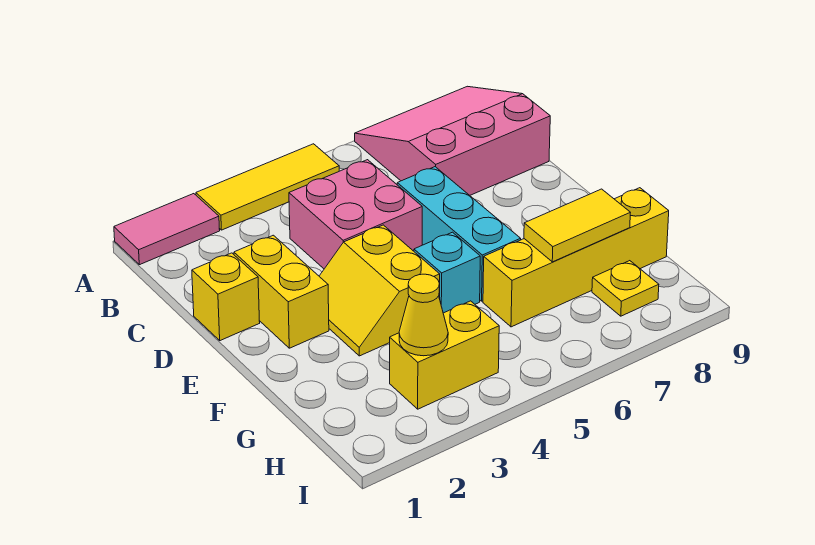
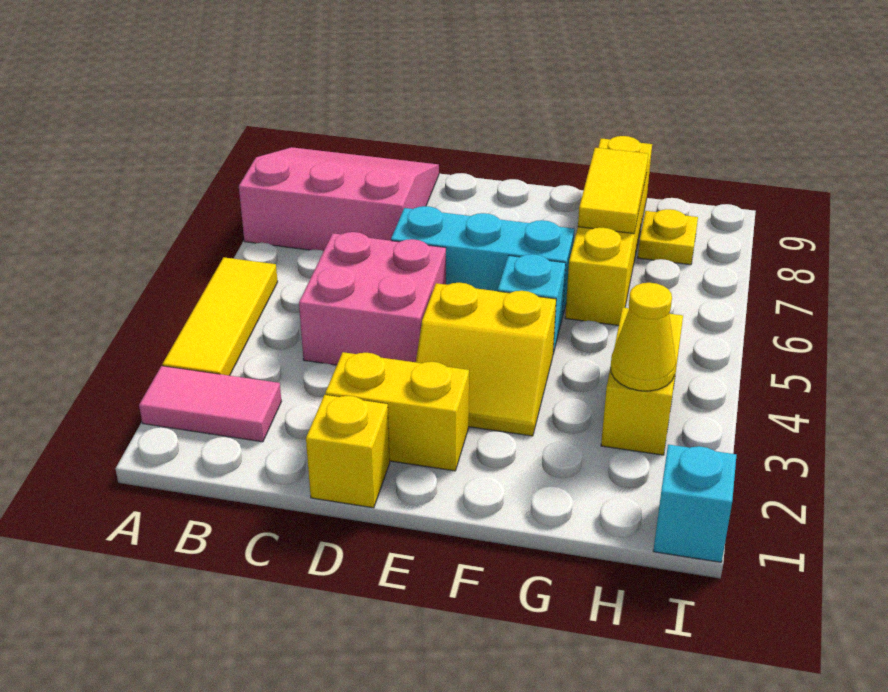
pink 1x2 tile [114,194,220,265] -> pink 1x2 tile turned to [139,366,282,442]
pink 3x3 slope [355,86,550,195] -> pink 3x3 slope turned to [239,147,439,251]
none -> cyan 1x1 brick [653,445,736,562]

